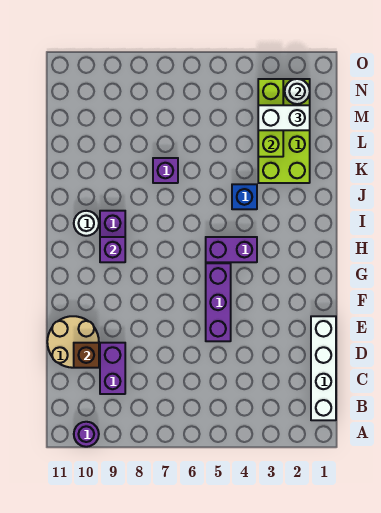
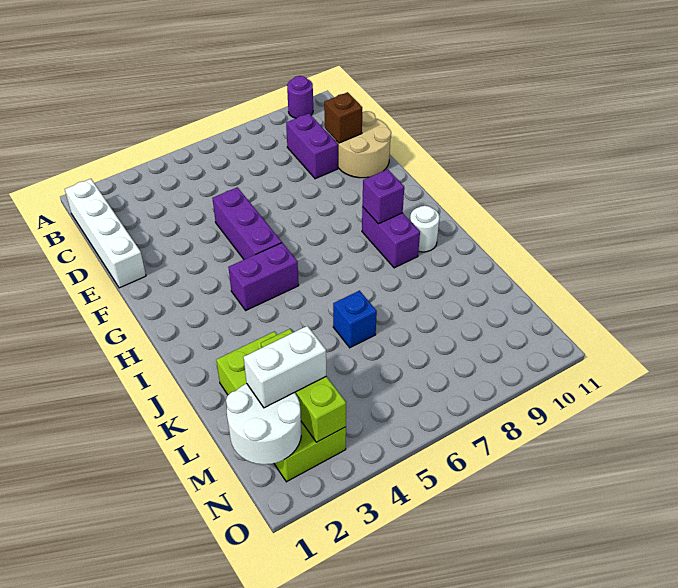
blue 1x1 brick [232,184,257,209] -> blue 1x1 brick moved to [333,291,377,348]
purple 1x1 brick [153,158,178,183] -> none
white 1x1 round brick [285,79,310,104] -> white 2x2 round brick [226,383,301,465]

